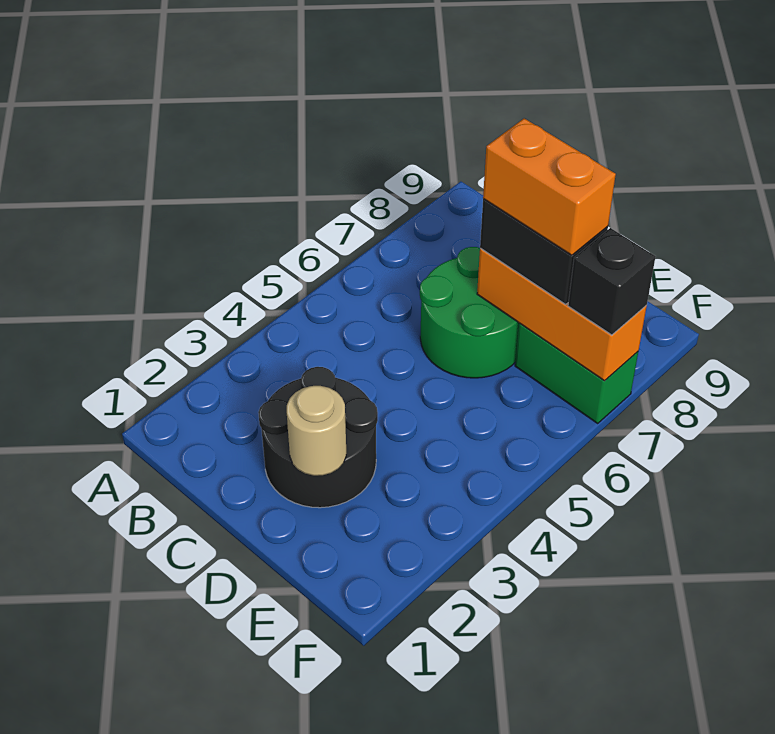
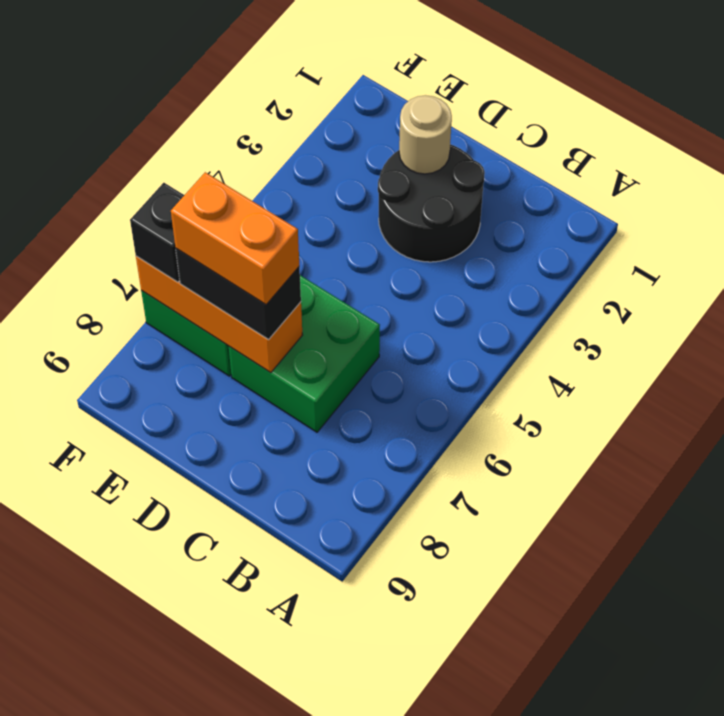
green 2x2 round brick [420,247,519,378] -> green 2x2 brick [229,275,380,432]

